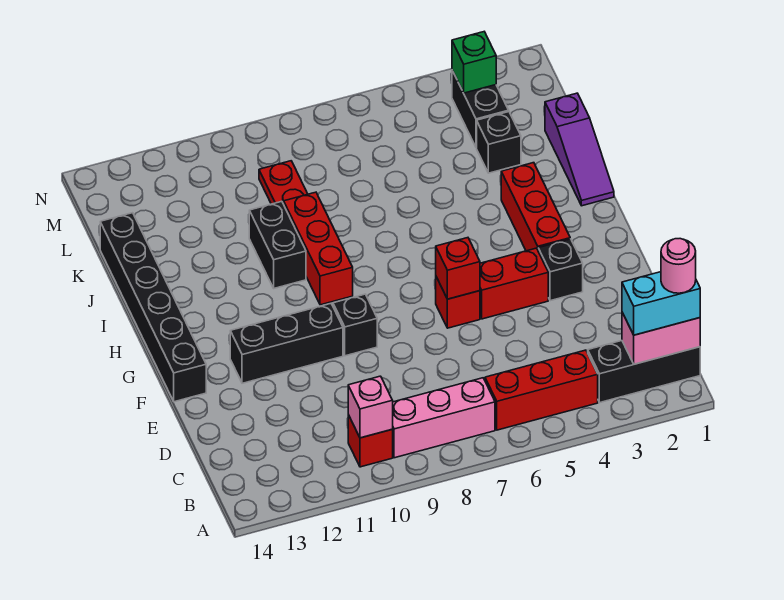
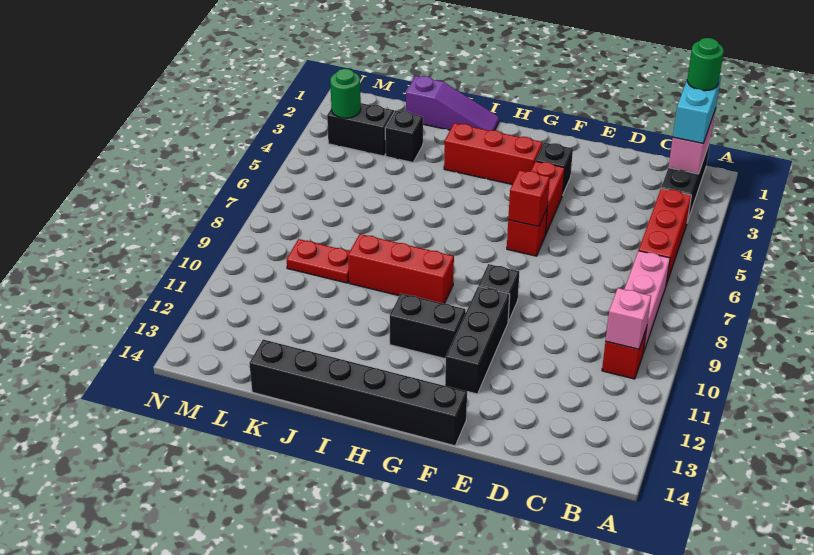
pink 1x1 round brick [661,239,696,293] -> green 1x1 round brick [687,38,724,91]
black 1x2 brick [249,201,306,288] -> black 1x2 brick moved to [390,293,466,359]
green 1x1 brick [452,32,496,93] -> green 1x1 round brick [330,69,361,118]

